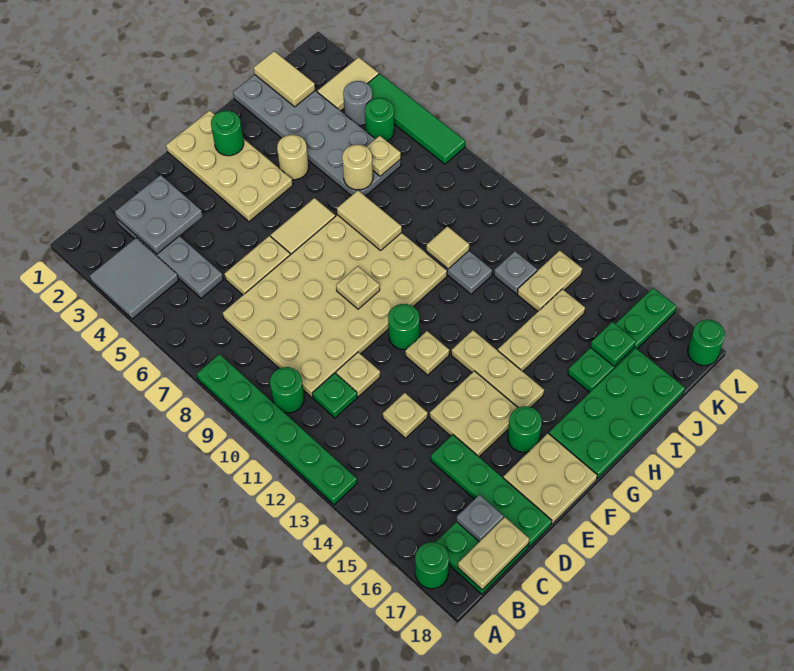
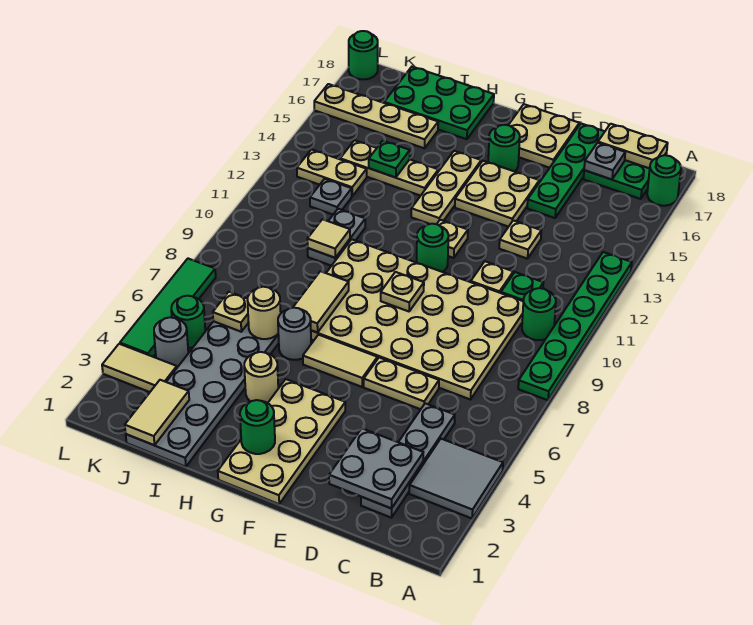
green 2x4 plate [549,348,685,479] -> green 2x3 plate [384,67,494,139]
none -> grey 1x1 round brick [278,308,311,360]
green 1x4 plate [568,288,676,392] -> tan 1x4 plate [314,84,438,148]
green 1x1 plate [591,322,636,366] -> green 1x1 plate moved to [369,141,410,178]

